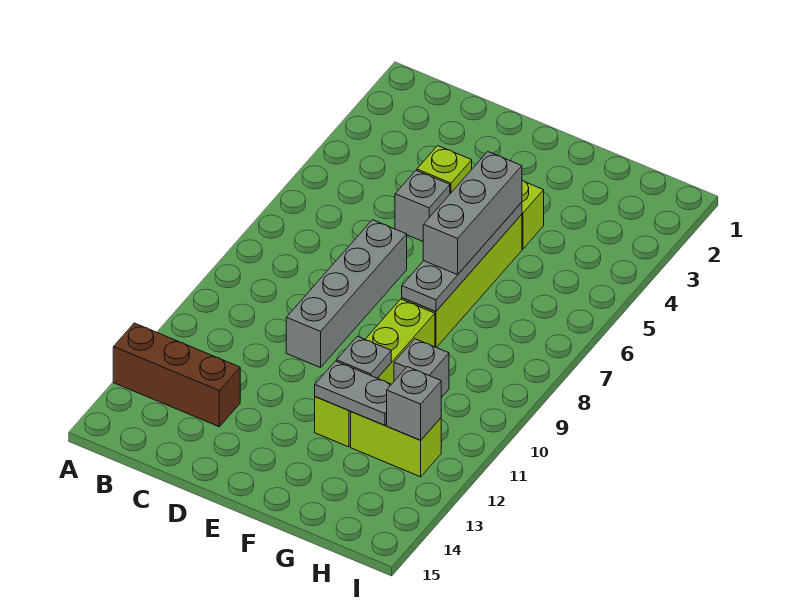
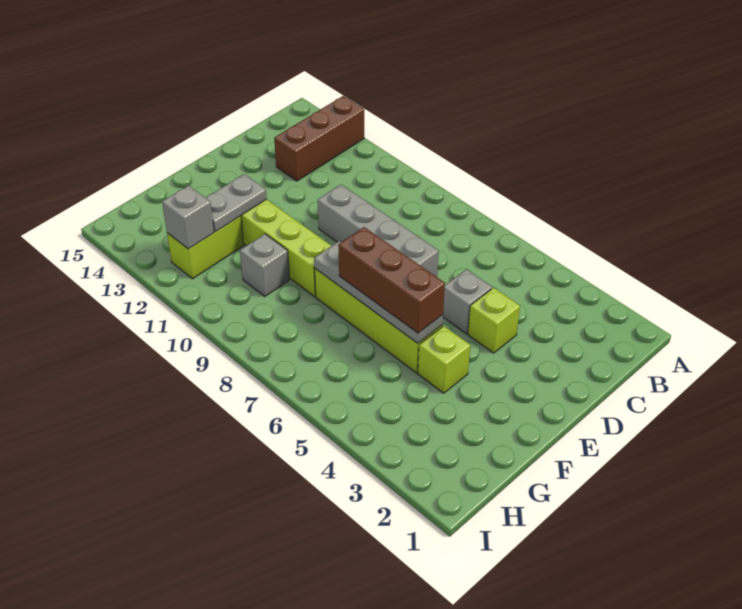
grey 1x3 brick [423,152,522,275] -> brown 1x3 brick [338,227,445,333]
grey 1x1 plate [337,336,391,378] -> none

